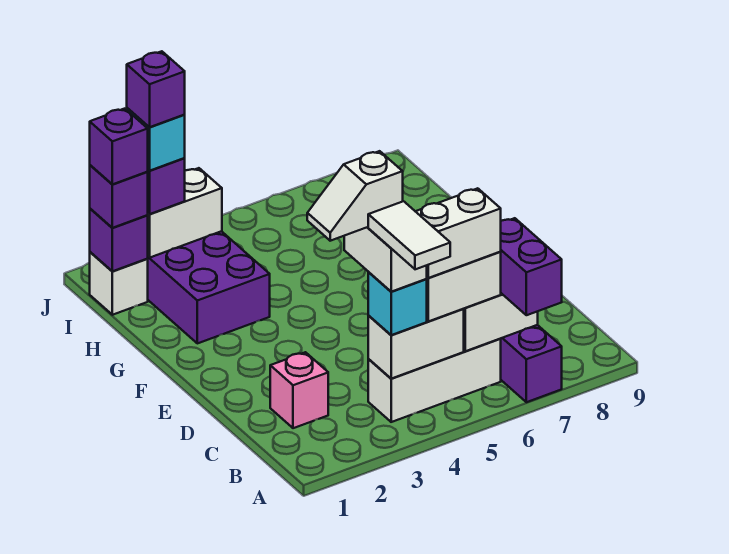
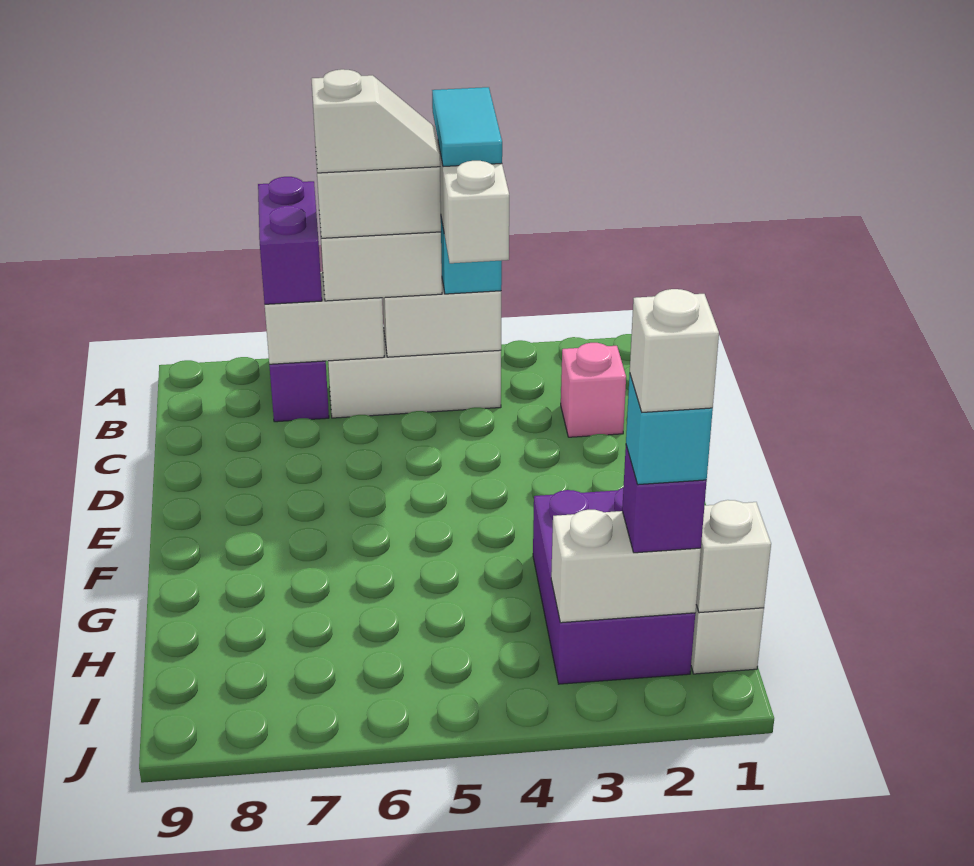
white 1x2 tile [368,201,450,269] -> cyan 1x2 tile [432,87,502,167]
white 1x2 slope [307,151,403,241] -> white 1x2 slope moved to [311,69,440,173]
purple 1x1 brick [90,209,148,271] -> white 1x1 brick [696,500,771,613]
purple 1x1 brick [90,165,148,228] -> none
purple 1x1 brick [90,109,148,184] -> none
purple 1x1 brick [127,51,185,127] -> white 1x1 brick [630,289,719,412]

